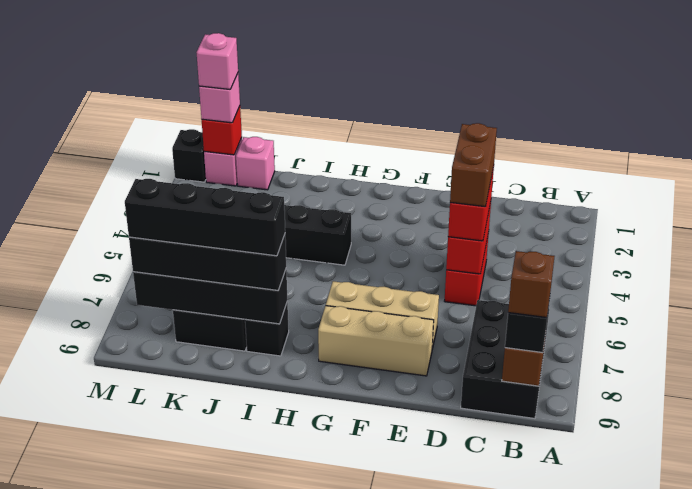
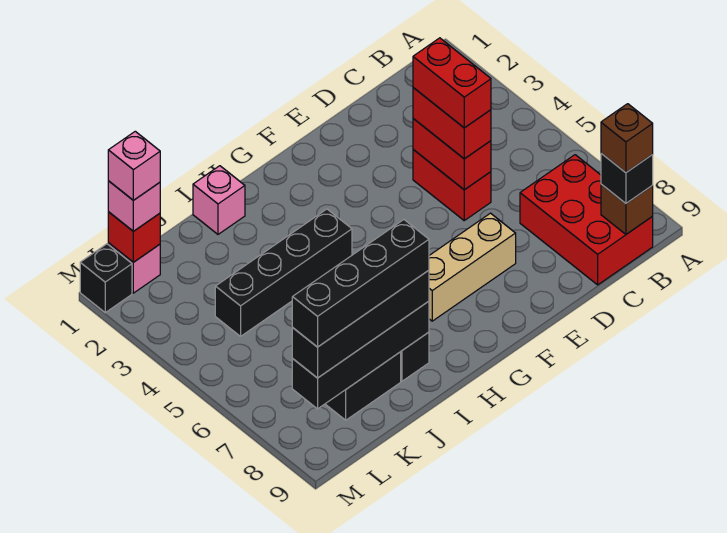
black 2x3 brick [461,300,549,419] -> red 2x3 brick [520,155,653,285]
brown 1x2 brick [450,123,497,207] -> red 1x2 brick [413,38,491,128]
tan 1x3 brick [318,306,434,376] -> none
pink 1x1 brick [236,137,275,190] -> pink 1x1 brick moved to [193,166,245,234]

